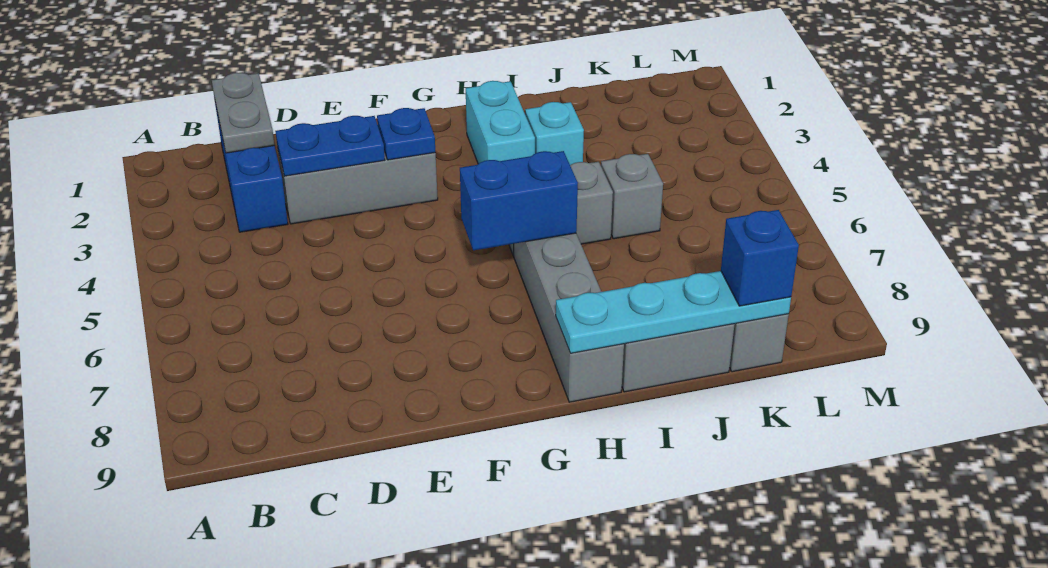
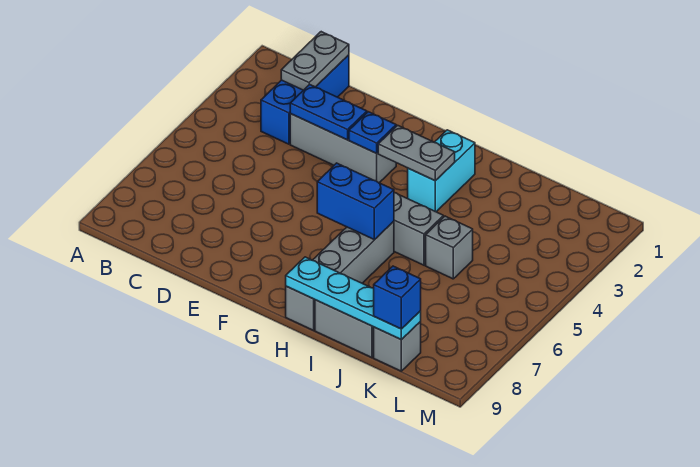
none -> grey 1x2 plate [378,125,455,181]
cyan 1x1 brick [525,102,584,165] -> none

